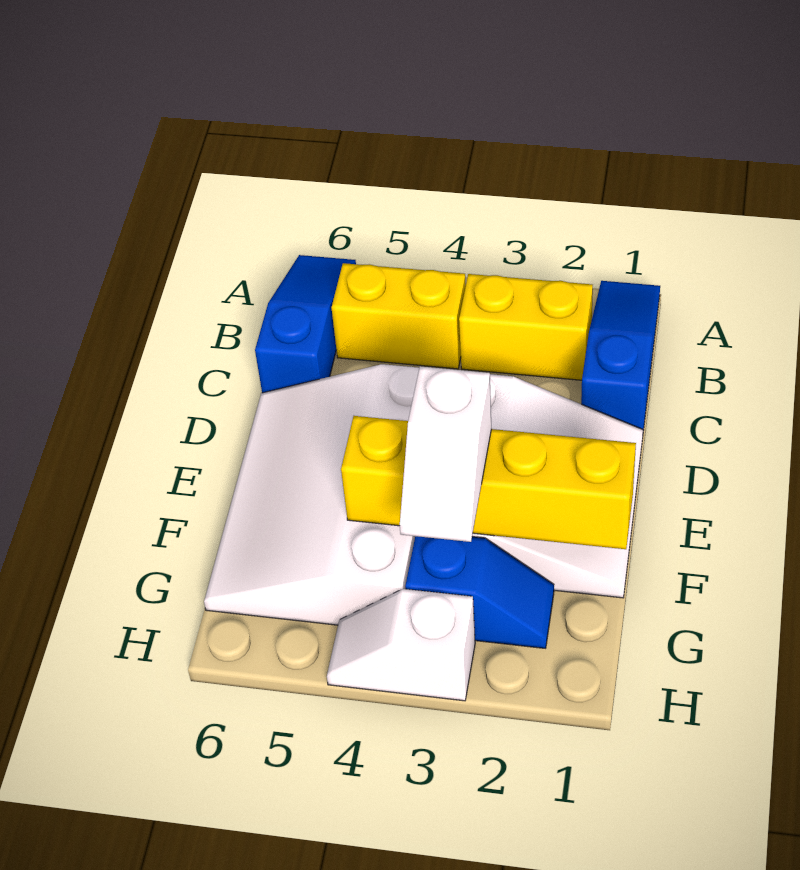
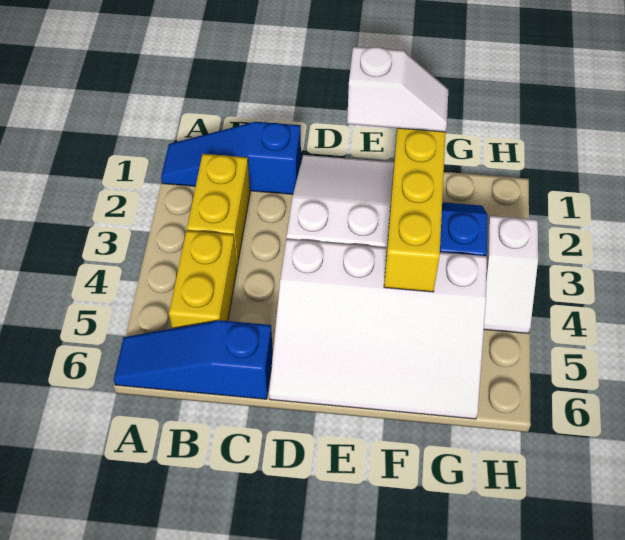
white 1x2 slope [400,366,491,542] -> white 1x2 slope moved to [347,47,448,132]

